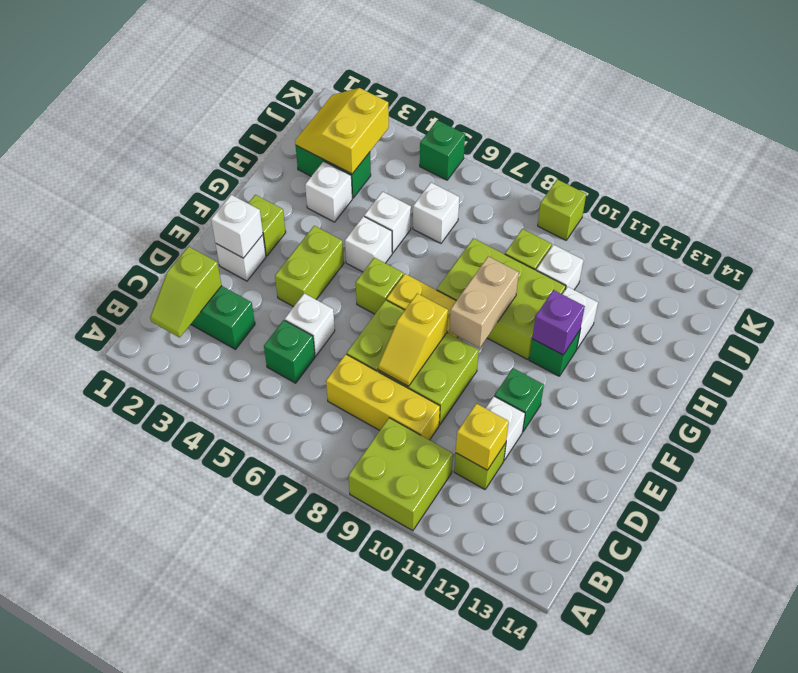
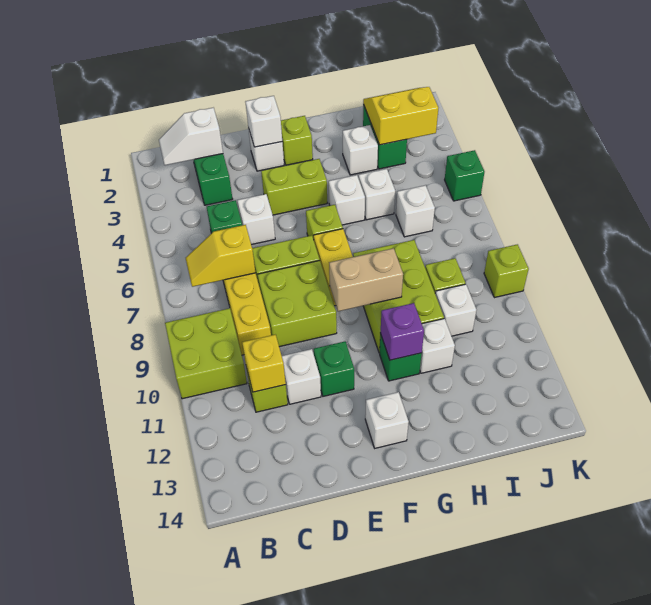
lime 1x2 slope [150,247,222,338] -> white 1x2 slope [159,108,223,165]
yellow 1x2 slope [378,293,448,386] -> yellow 1x2 slope moved to [186,225,255,287]
none -> white 1x1 brick [365,392,409,448]

